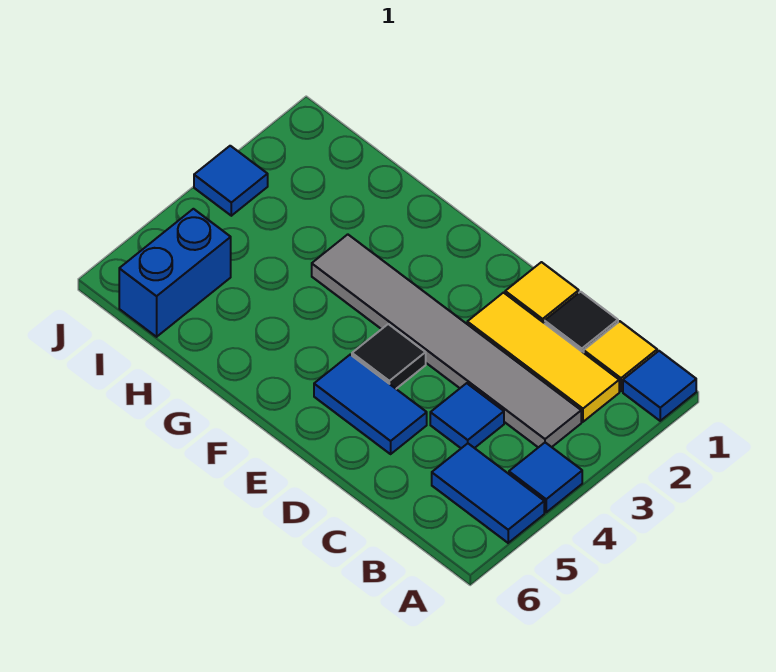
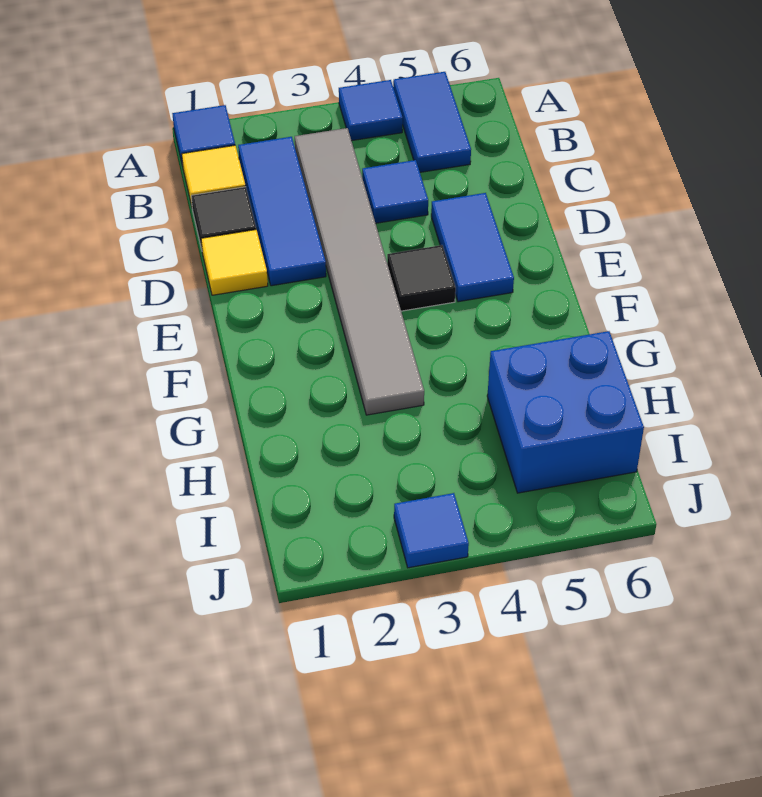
yellow 1x3 tile [467,293,619,422] -> blue 1x3 tile [238,137,326,286]
blue 1x2 brick [119,209,231,337] -> blue 2x2 brick [487,331,644,493]

